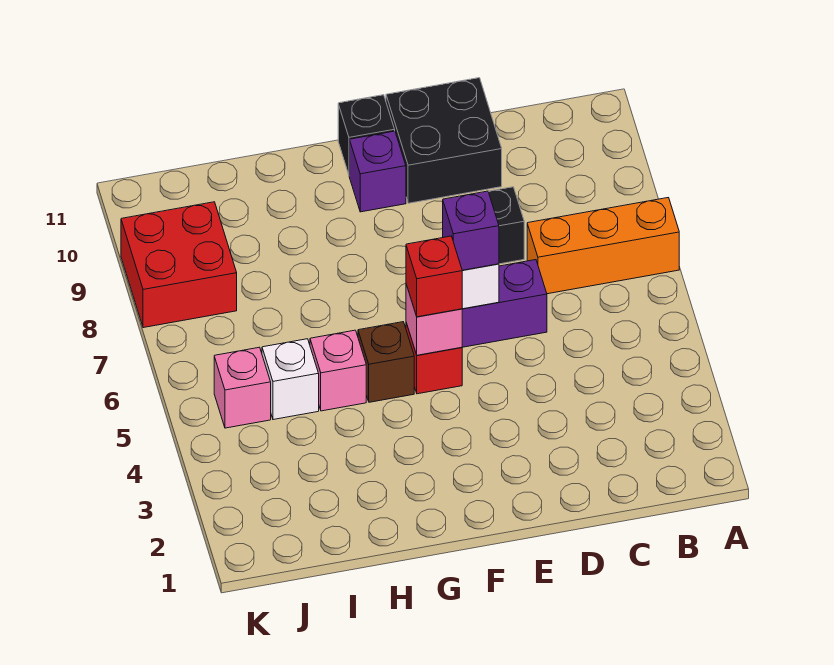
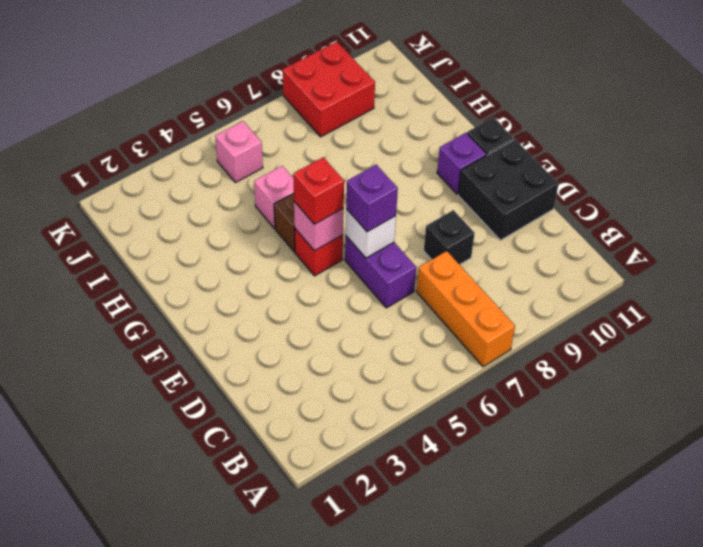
white 1x1 brick [262,339,319,420] -> none

